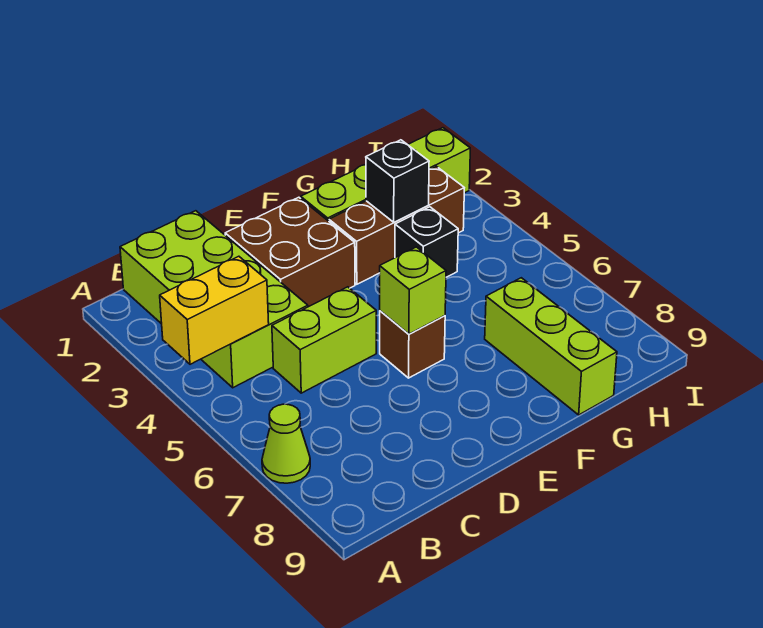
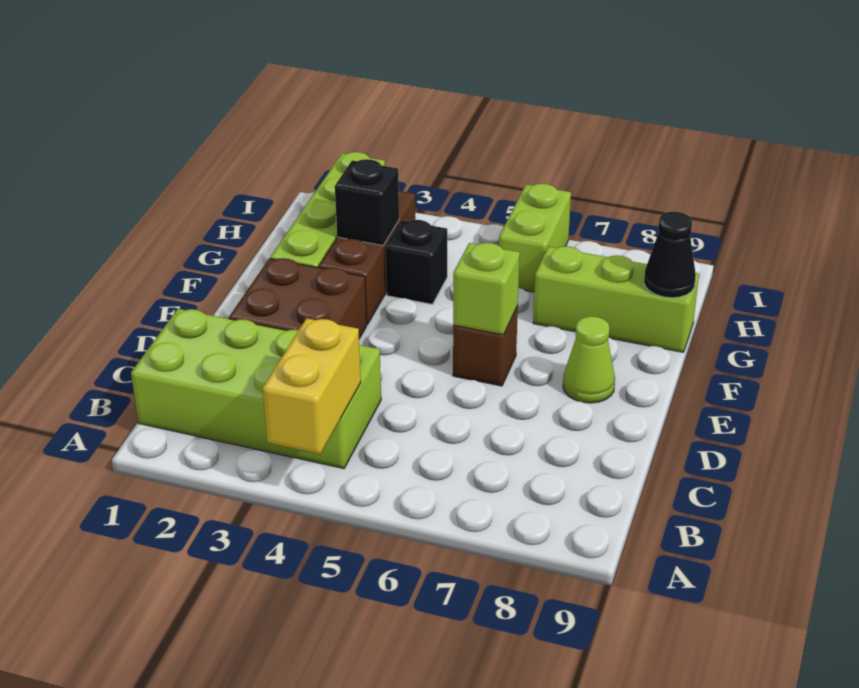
lime 1x1 cone [262,404,310,483] -> lime 1x1 cone moved to [563,316,615,403]
lime 1x2 brick [272,287,376,393] -> lime 1x2 brick moved to [499,184,571,292]
none -> black 1x1 cone [644,212,696,298]

